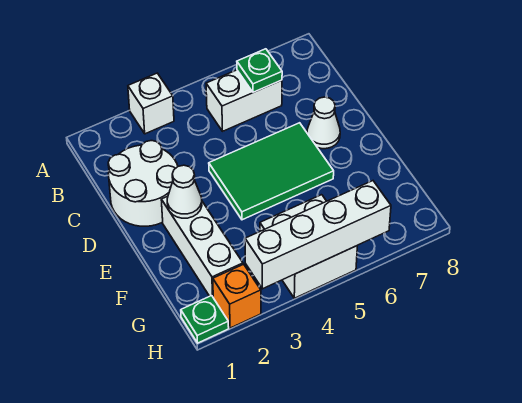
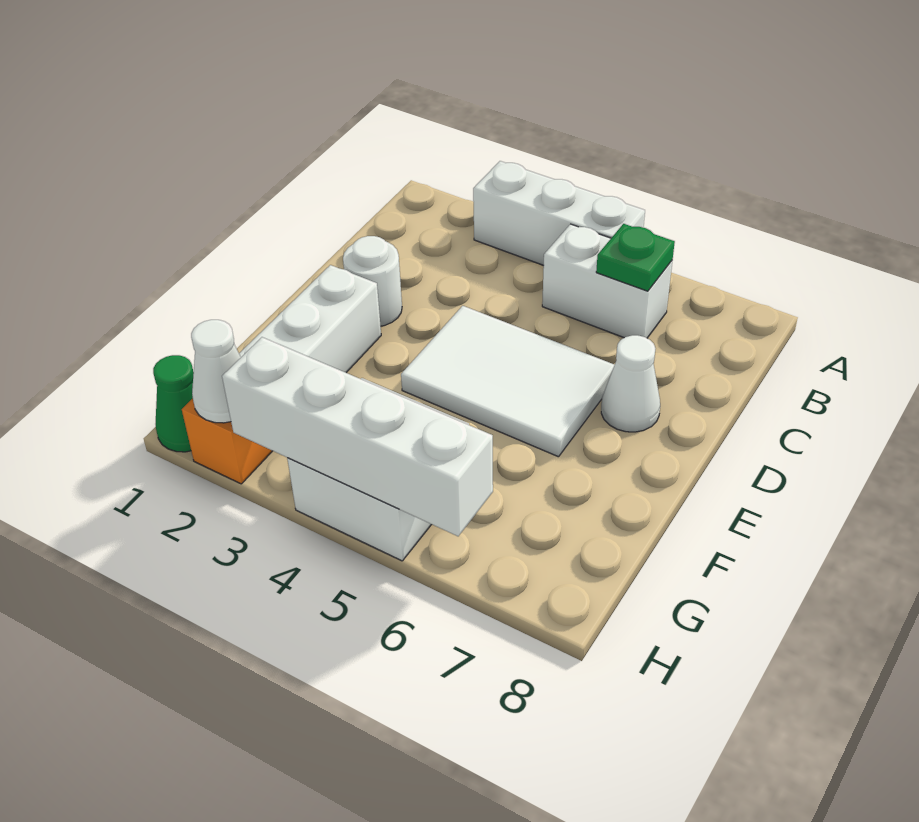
white 1x1 brick [128,73,174,134] -> white 1x3 brick [473,161,645,265]
white 2x2 round brick [108,141,178,226] -> white 1x1 round brick [343,236,402,326]
green 2x3 tile [209,123,334,220] -> white 2x3 tile [401,306,614,457]
white 1x1 cone [167,165,202,218] -> white 1x1 cone moved to [191,320,241,423]
green 1x1 plate [181,296,229,343] -> green 1x1 cone [153,355,194,452]

